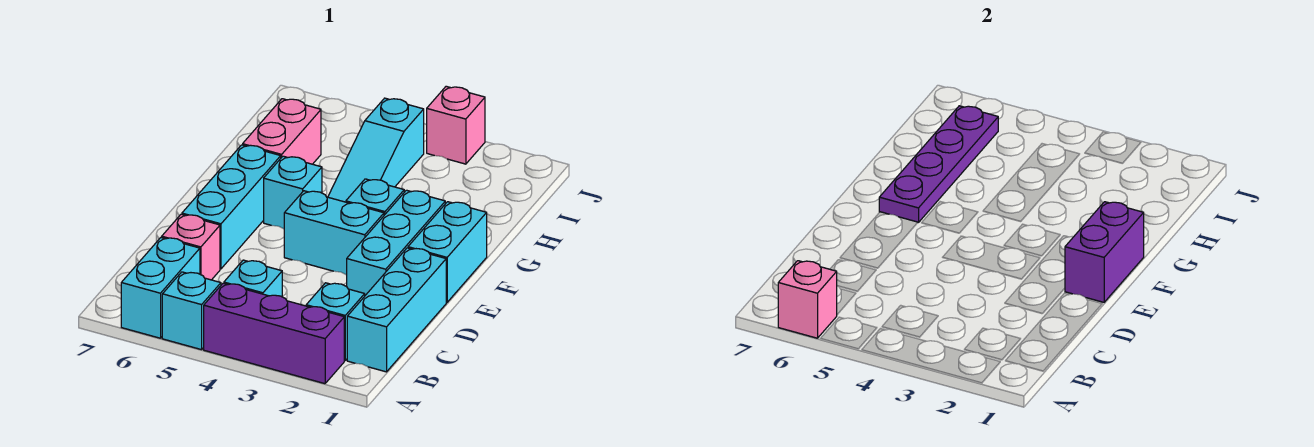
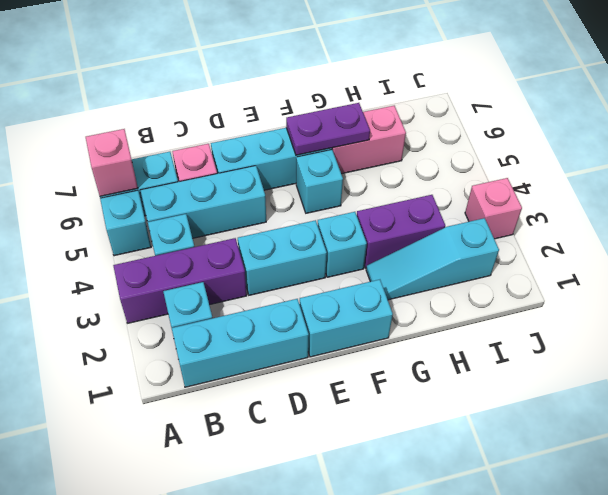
purple 1x3 brick [204,283,344,384] -> purple 1x3 brick turned to [113,238,247,323]
cyan 1x3 brick [347,190,445,295] -> cyan 1x3 brick moved to [140,166,266,238]
purple 1x2 brick [1065,202,1144,302] -> purple 1x2 brick moved to [357,195,445,268]
cyan 1x2 brick [284,191,384,275] -> cyan 1x2 brick turned to [238,220,327,295]
purple 1x4 plate [879,106,998,223] -> purple 1x2 plate [286,103,370,155]
cyan 1x3 slope [328,98,424,202] -> cyan 1x3 slope moved to [366,218,499,300]

